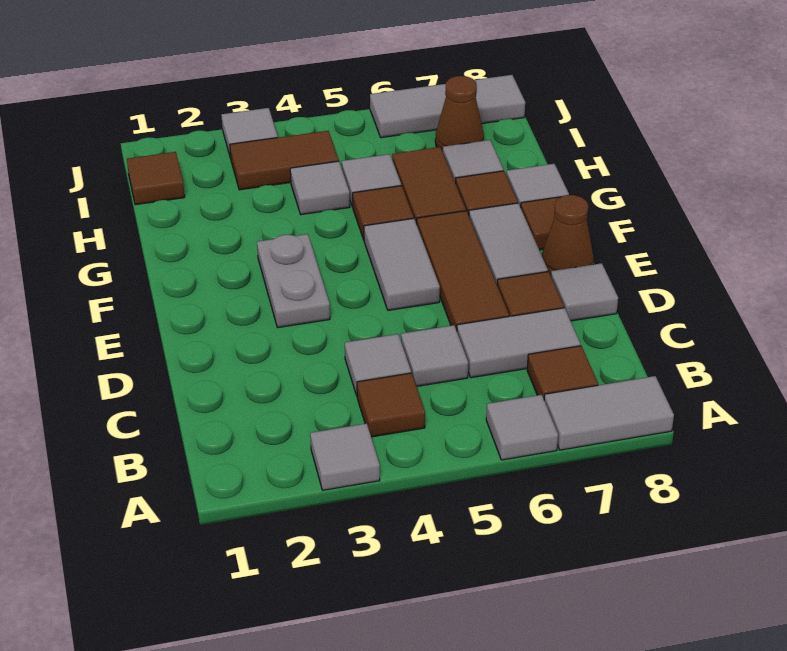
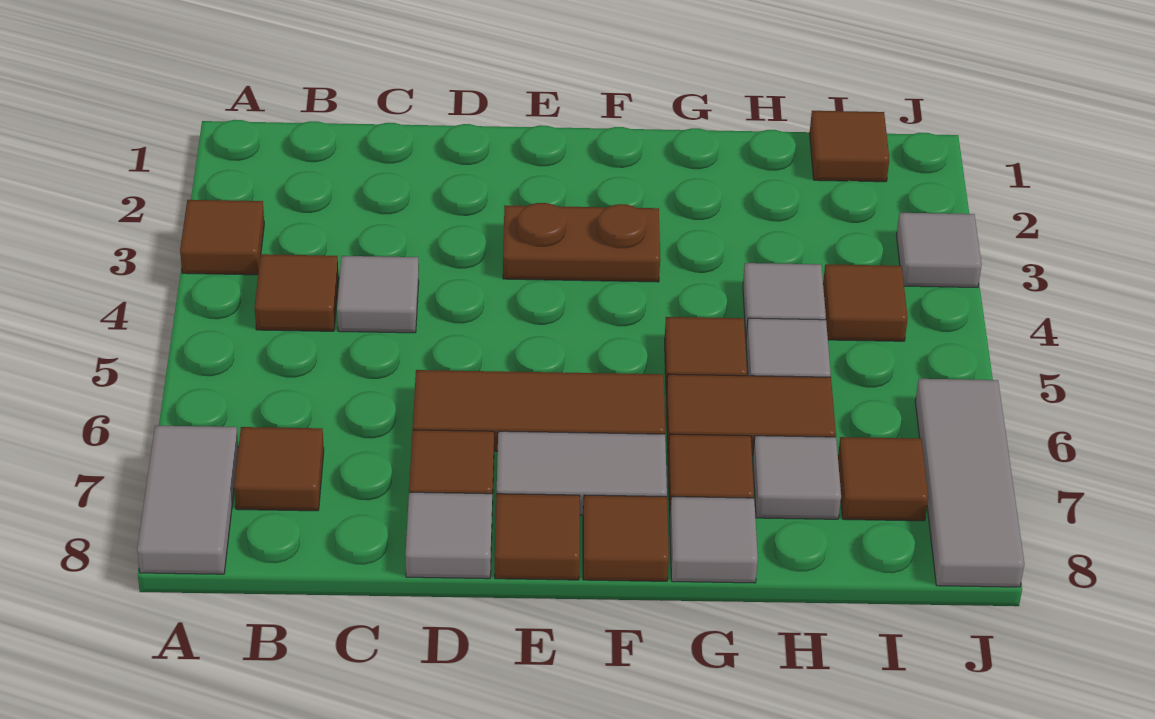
grey 1x1 tile [310,423,380,490] -> brown 1x1 tile [180,200,264,275]
grey 1x1 tile [486,395,558,460] -> none
grey 1x1 tile [401,325,468,386] -> none
grey 1x2 tile [457,308,581,378] -> none
grey 1x2 plate [257,234,330,328] -> brown 1x2 plate [503,203,660,282]
grey 1x2 tile [364,218,440,310] -> none
brown 1x1 cone [542,195,594,275] -> brown 1x1 tile [495,494,580,580]
brown 1x2 tile [230,131,339,190] -> brown 1x1 tile [823,264,908,341]
brown 1x1 cone [435,76,484,151] -> brown 1x1 tile [838,437,928,521]

